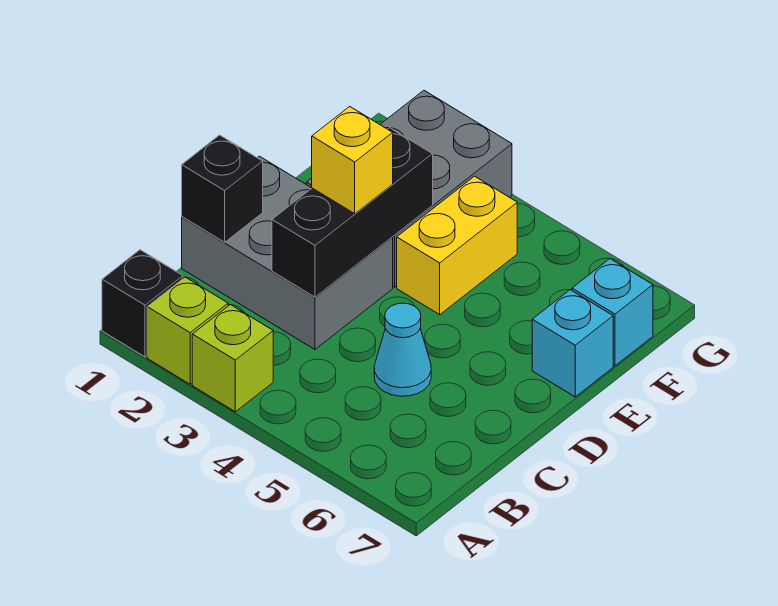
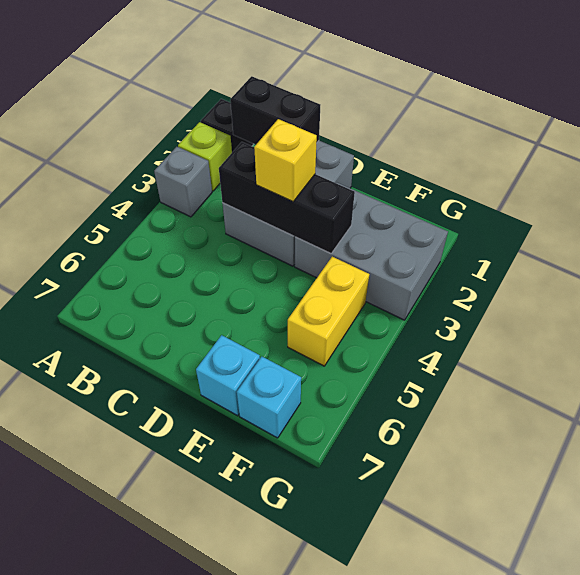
lime 1x1 brick [192,305,273,412] -> grey 1x1 brick [154,147,212,217]
black 1x1 brick [182,135,263,242] -> black 1x2 brick [230,76,320,145]
cyan 1x1 cone [374,303,431,396] -> none
yellow 1x2 brick [397,176,517,314] -> yellow 1x2 brick turned to [288,257,369,366]

